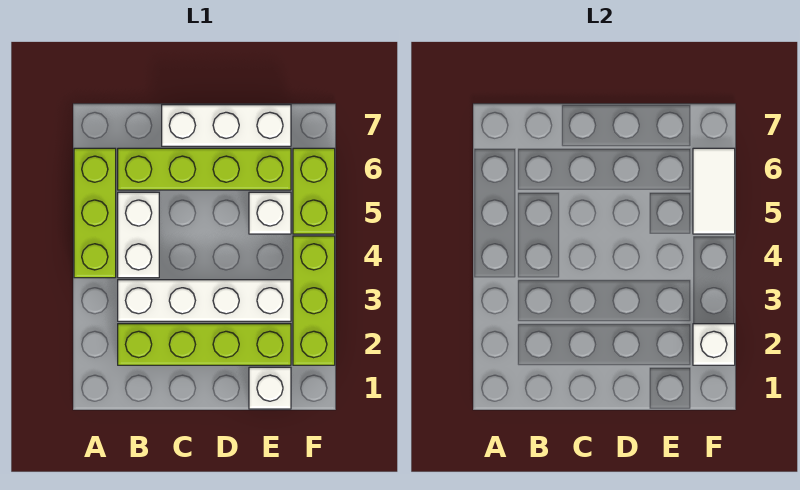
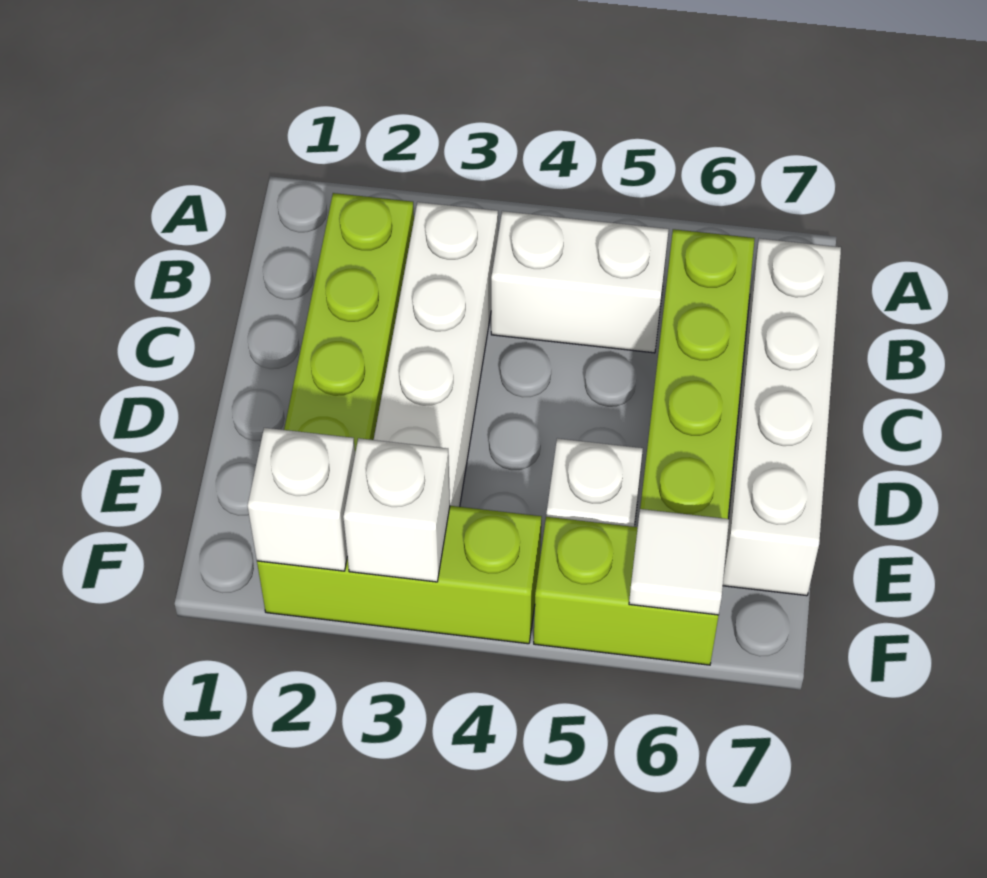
lime 1x3 brick [74,148,116,278] -> none
white 1x3 brick [162,105,291,146] -> white 1x4 brick [723,238,841,596]
white 1x1 brick [249,367,291,409] -> white 1x1 brick moved to [343,438,450,582]
white 1x2 tile [693,148,735,234] -> white 1x1 tile [629,509,729,615]

